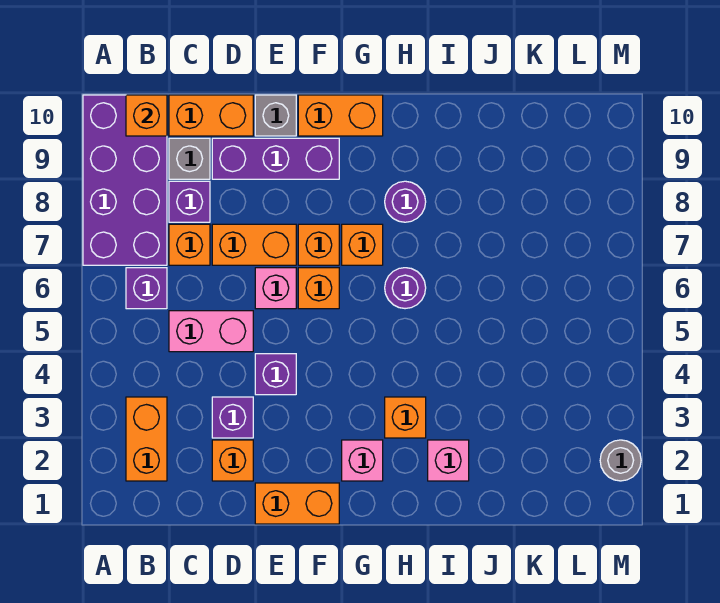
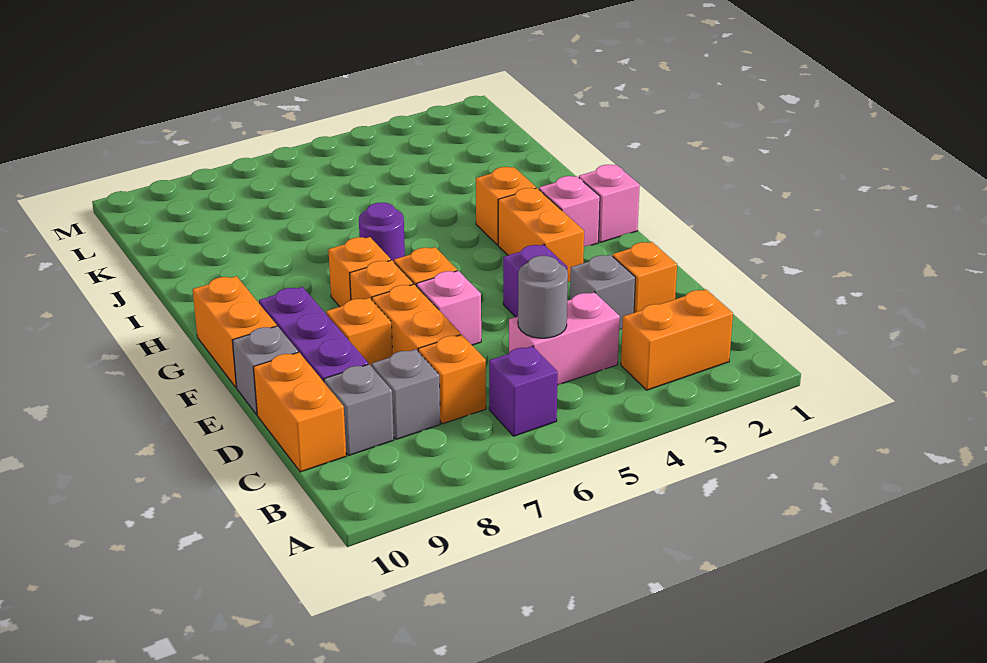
purple 2x4 brick [83,95,167,265] -> none
orange 1x1 brick [126,95,167,136] -> orange 1x1 brick moved to [326,298,392,367]
pink 1x2 brick [169,311,253,352] -> pink 1x2 brick turned to [509,292,620,385]
purple 1x1 brick [169,181,210,222] -> grey 1x1 brick [372,349,440,439]
purple 1x1 brick [212,397,253,438] -> grey 1x1 brick [570,255,636,330]
orange 1x2 brick [255,483,339,524] -> orange 1x2 brick moved to [498,188,584,282]
purple 1x1 round brick [385,181,426,222] -> none
pink 1x1 brick [428,440,469,481] -> pink 1x1 brick moved to [579,165,640,242]
grey 1x1 round brick [600,440,641,481] -> grey 1x1 round brick moved to [518,256,568,338]

